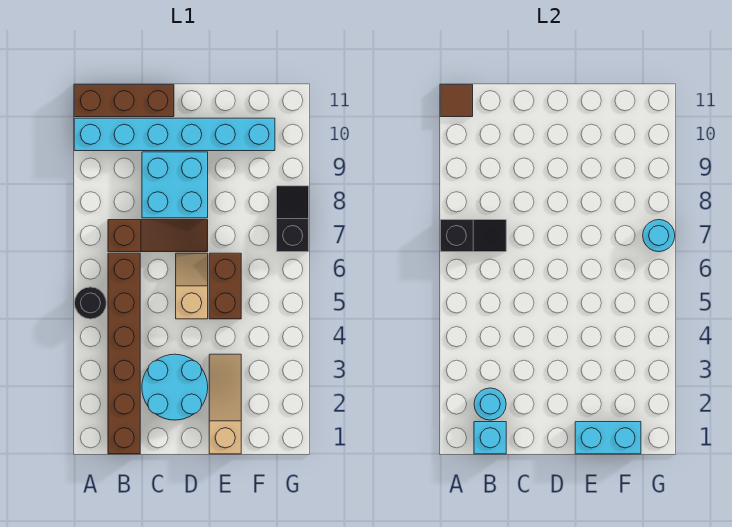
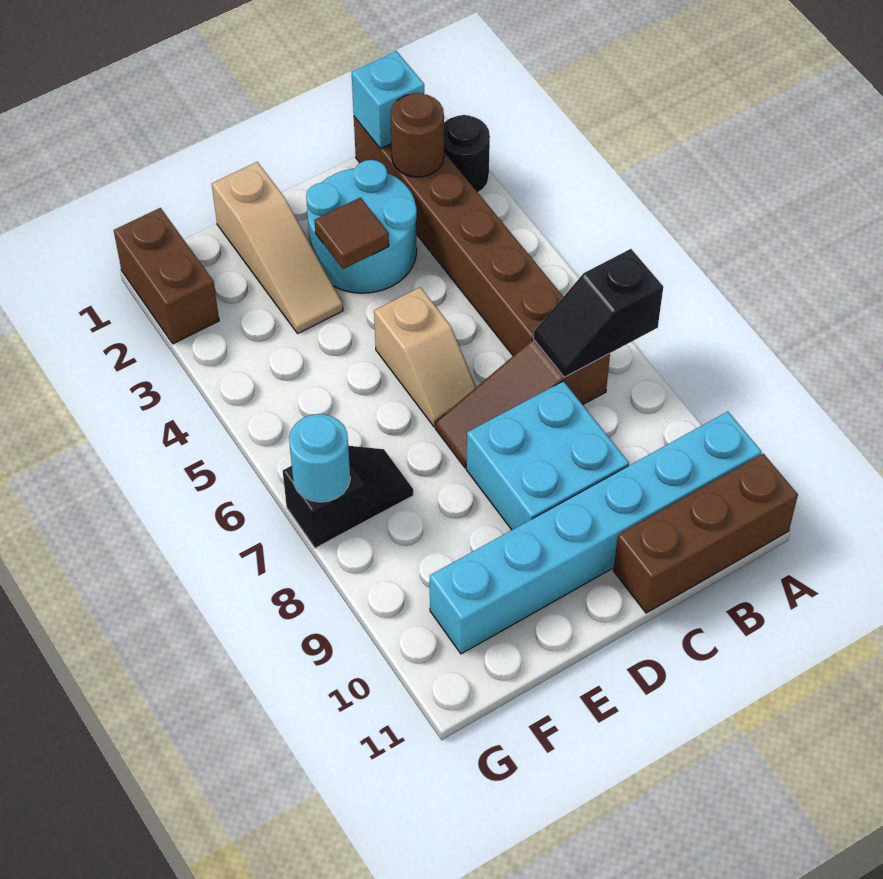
black 1x1 round brick [75,287,106,319] -> black 1x1 round brick moved to [444,115,490,192]
brown 1x1 tile [440,85,473,117] -> brown 1x1 tile moved to [315,197,389,269]
cyan 1x1 round brick [474,388,506,420] -> brown 1x1 round brick [391,93,444,177]
cyan 1x2 brick [575,422,641,454] -> none
brown 1x2 brick [209,253,241,319] -> brown 1x2 brick moved to [114,208,219,344]
black 1x2 slope [277,186,309,252] -> black 1x2 slope turned to [283,446,413,548]

